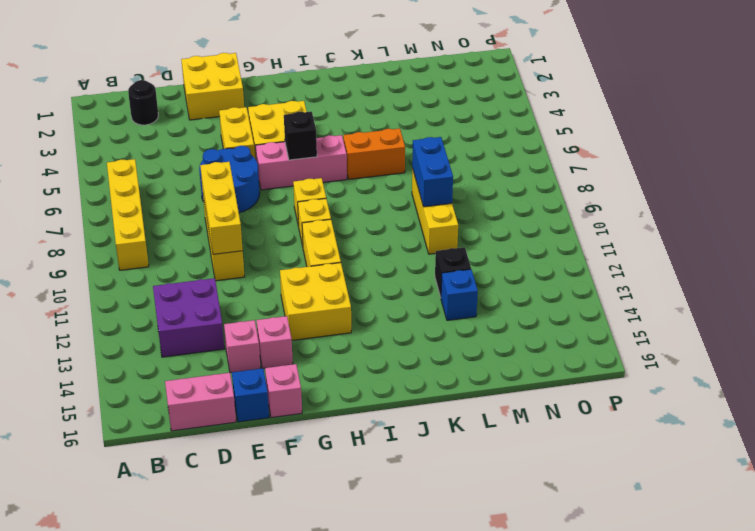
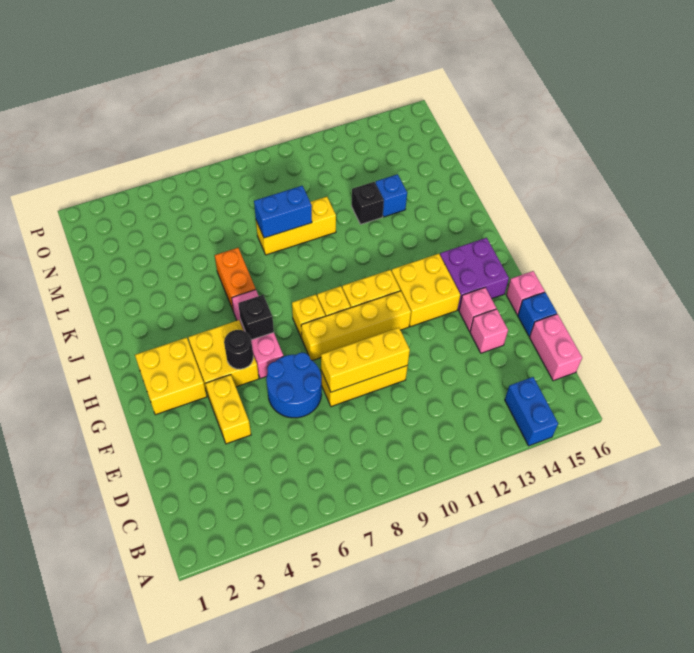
none -> blue 1x2 brick [505,377,558,446]
yellow 1x4 brick [107,159,149,270] -> yellow 1x4 brick moved to [301,291,411,361]
black 1x1 round brick [128,80,158,125] -> black 1x1 round brick moved to [224,330,253,369]
purple 2x2 brick [153,278,224,357] -> purple 2x2 brick moved to [440,238,509,310]
yellow 2x2 brick [181,53,244,120] -> yellow 2x2 brick moved to [135,338,207,415]
yellow 1x2 brick [219,107,255,158] -> yellow 1x2 brick turned to [205,375,251,444]

